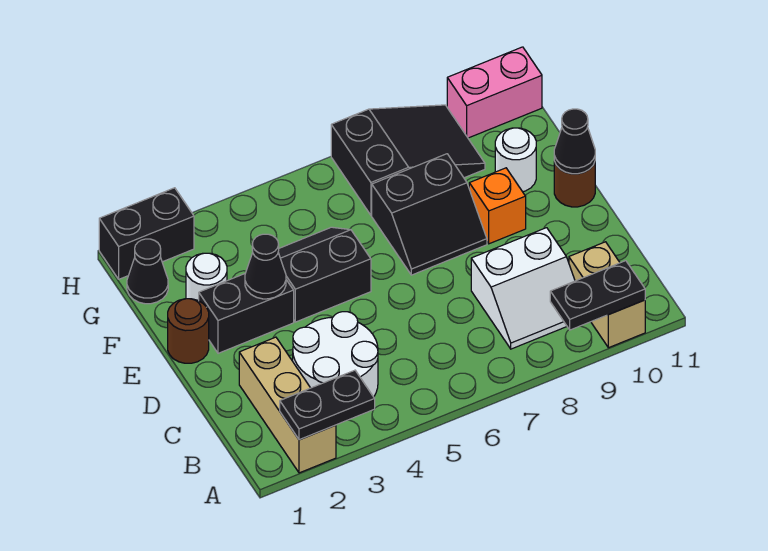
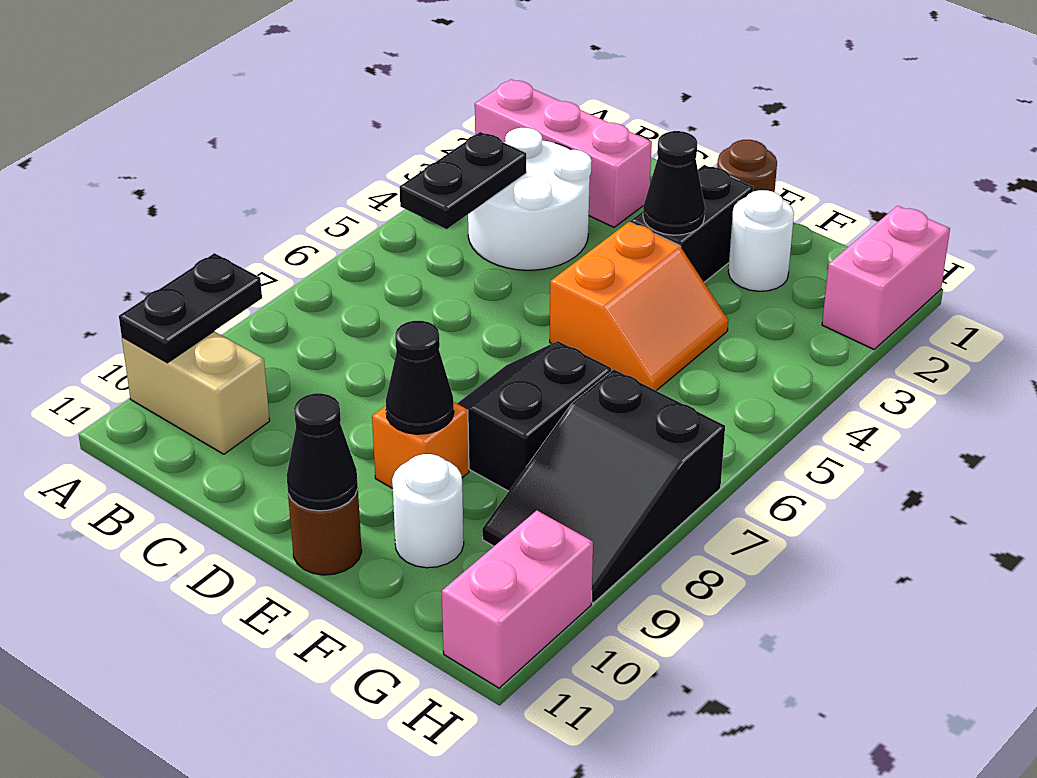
tan 1x3 brick [239,337,336,473] -> pink 1x3 brick [475,79,652,227]
black 1x2 plate [280,370,375,440] -> black 1x2 plate moved to [400,132,526,229]
white 2x2 slope [471,228,575,349] -> none
black 2x2 slope [278,227,371,322] -> orange 2x2 slope [550,222,728,391]
black 1x1 cone [127,239,168,304] -> black 1x1 cone moved to [386,321,454,434]
black 1x2 brick [99,188,194,279] -> pink 1x2 brick [822,206,950,349]

